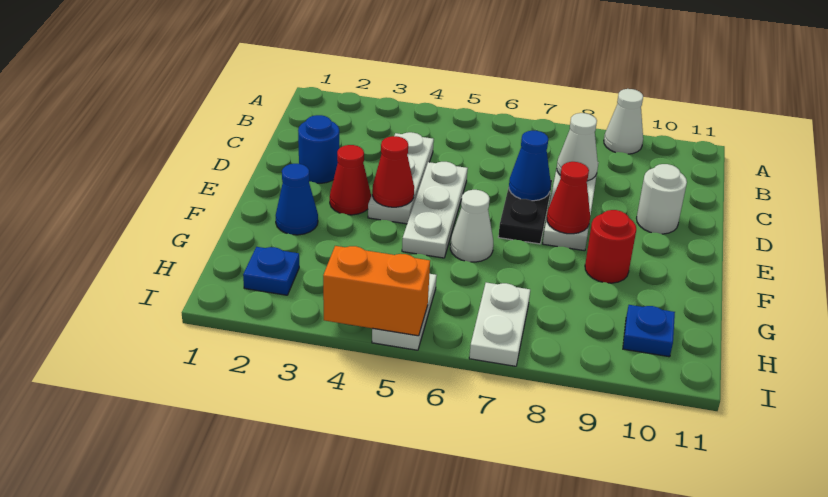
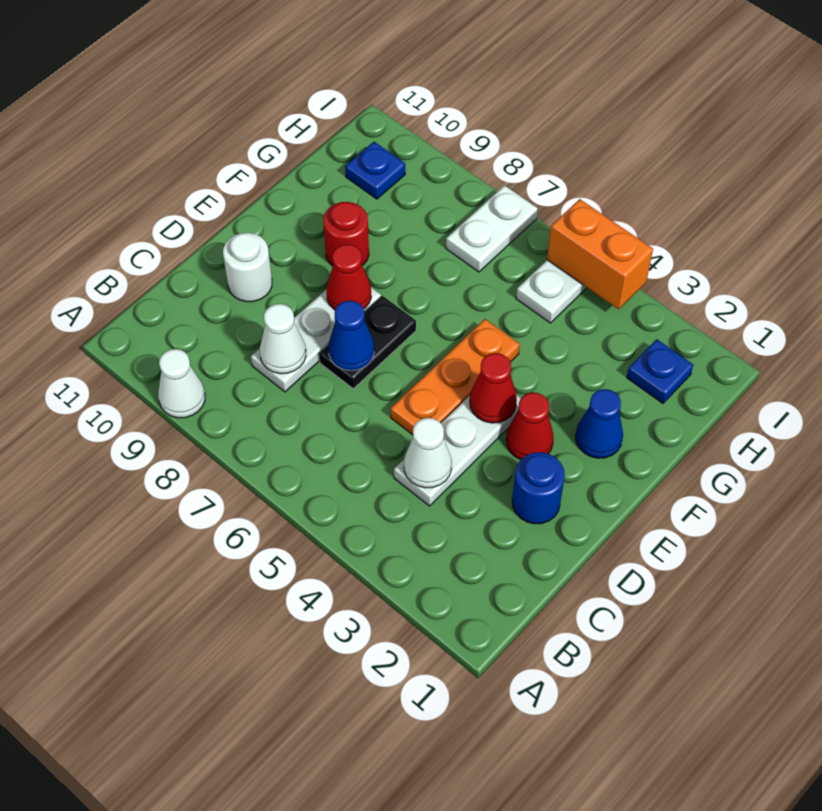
white 1x3 plate [402,162,468,258] -> orange 1x3 plate [391,319,520,435]
white 1x1 cone [450,190,493,262] -> white 1x1 cone moved to [404,418,452,488]

